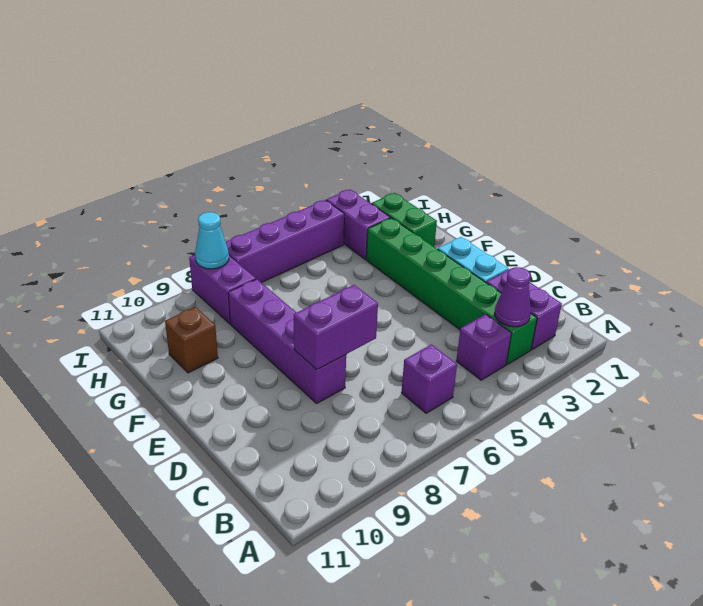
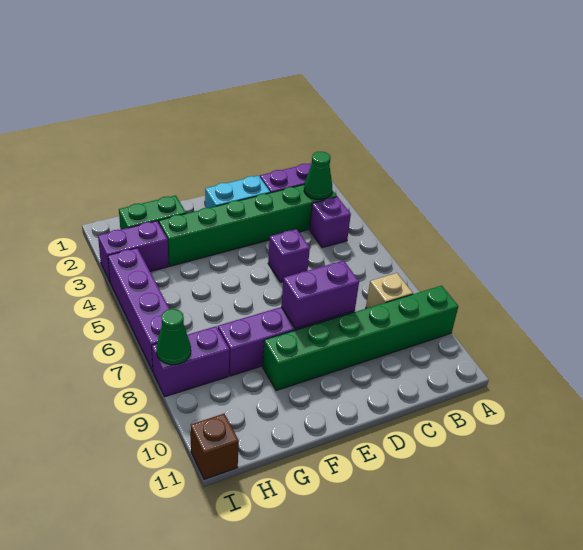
none -> green 1x6 brick [263,286,458,391]
purple 1x1 cone [495,267,531,327] -> green 1x1 cone [304,152,332,199]
purple 1x1 brick [401,345,457,413] -> purple 1x1 brick moved to [268,229,310,282]
none -> tan 1x1 brick [366,273,413,309]
purple 1x2 brick [294,285,378,370] -> purple 1x2 brick turned to [281,261,359,329]
brown 1x1 brick [165,307,218,373] -> brown 1x1 brick moved to [191,413,239,479]
cyan 1x1 cone [195,212,229,269] -> green 1x1 cone [156,309,191,365]

